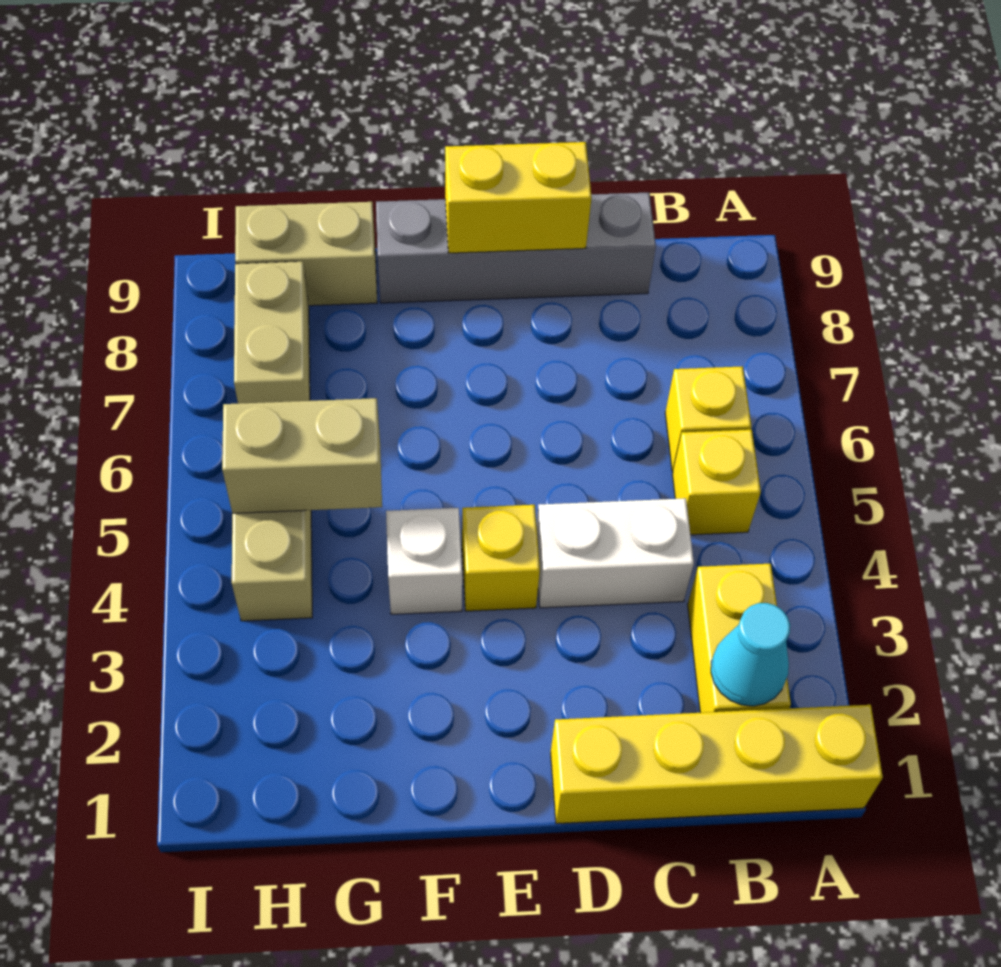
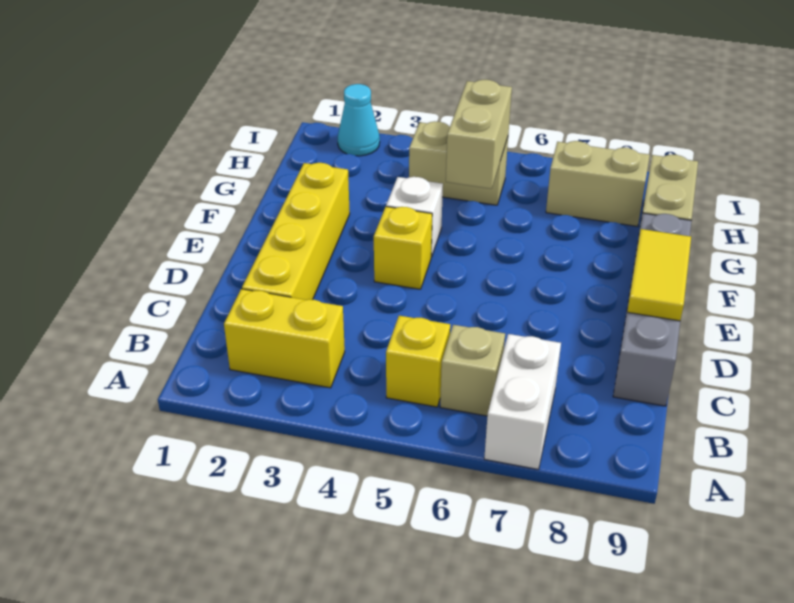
yellow 1x4 brick [551,705,883,824] -> yellow 1x4 brick moved to [242,163,350,300]
cyan 1x1 cone [711,603,790,706] -> cyan 1x1 cone moved to [338,84,380,156]
yellow 1x1 brick [665,366,752,471] -> tan 1x1 brick [440,325,505,416]
white 1x2 brick [537,498,694,608] -> white 1x2 brick moved to [484,334,561,470]
yellow 1x2 brick [445,142,592,253] -> yellow 1x2 tile [627,229,691,321]

